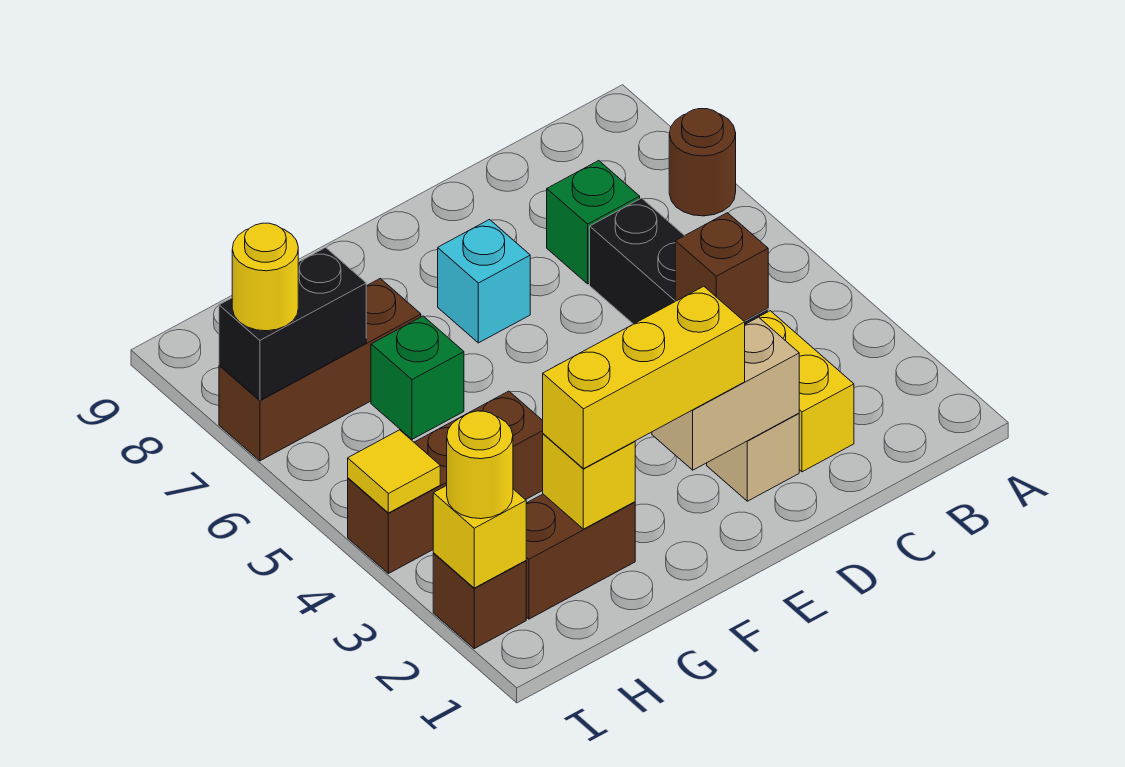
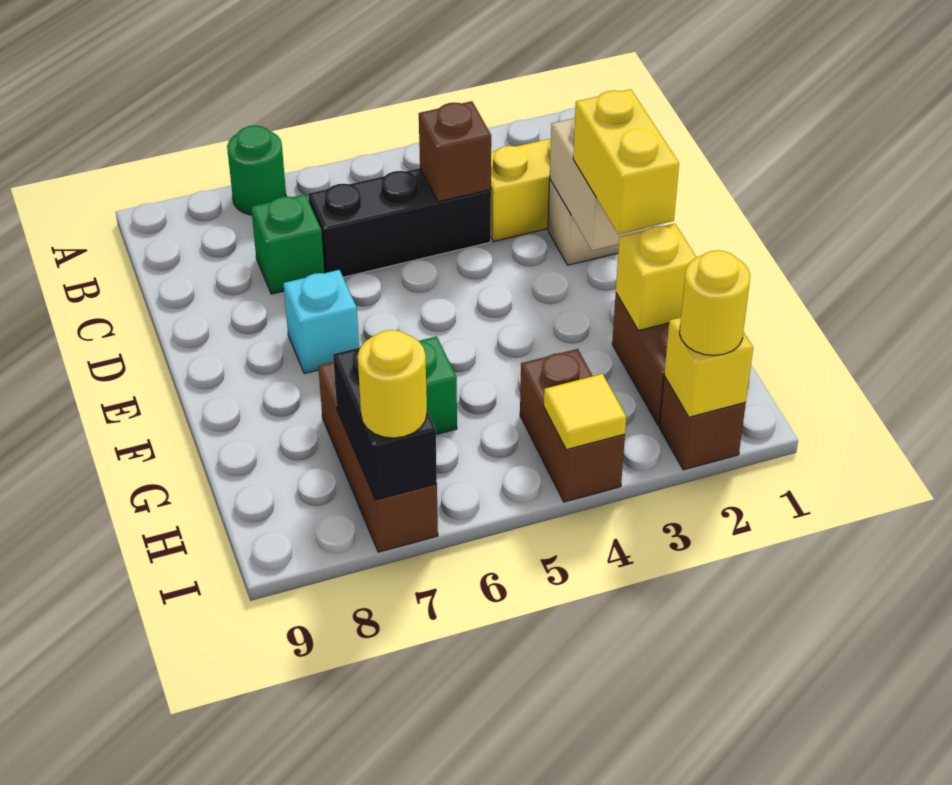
brown 1x1 round brick [669,109,736,216] -> green 1x1 round brick [227,126,286,215]
yellow 1x3 brick [543,286,745,469] -> yellow 1x2 brick [573,89,679,234]
brown 1x3 brick [348,391,543,574] -> brown 1x2 brick [520,349,625,502]

